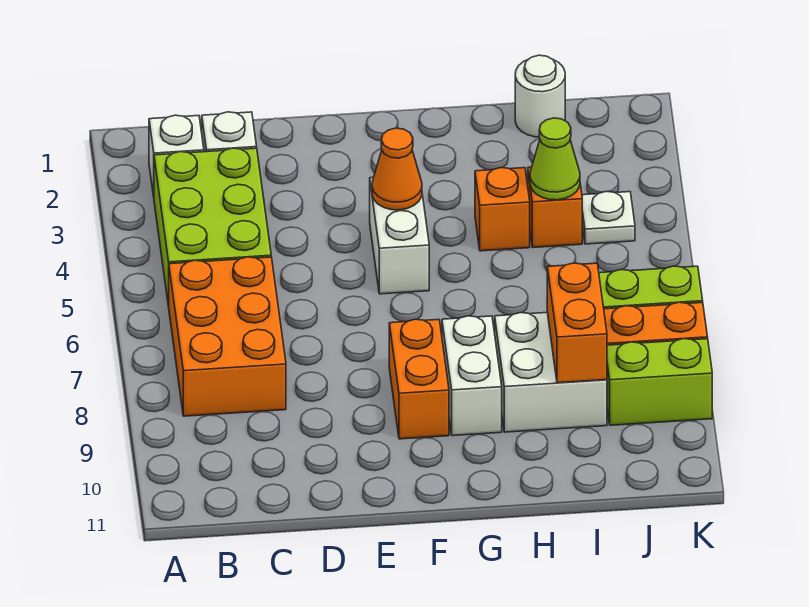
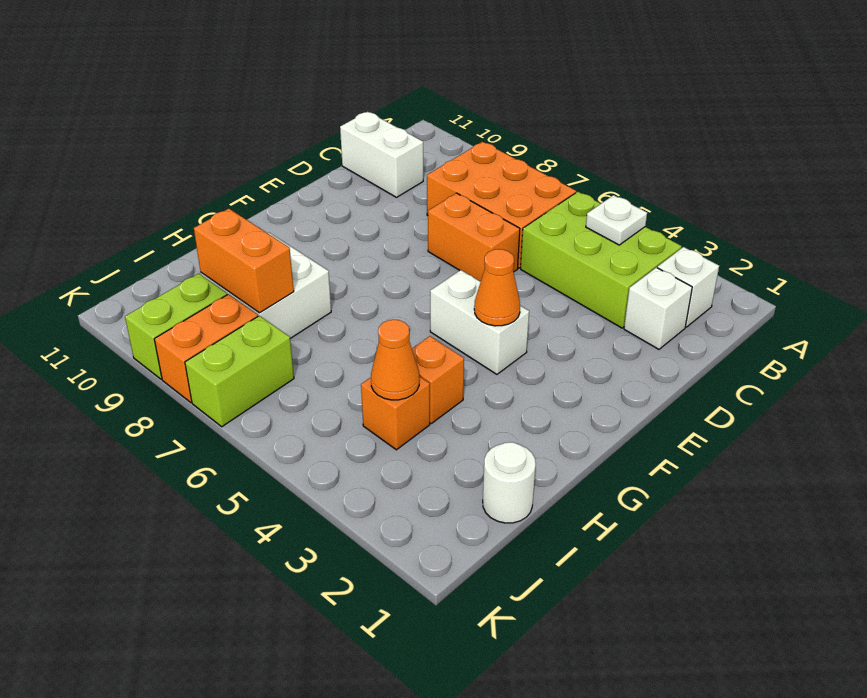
orange 1x2 brick [389,319,449,439] -> orange 1x2 brick moved to [428,193,520,282]
white 1x2 brick [442,316,502,436] -> white 1x2 brick moved to [340,112,423,197]
lime 1x1 cone [530,118,580,200] -> orange 1x1 cone [371,320,419,400]
white 1x1 plate [582,191,635,244] -> white 1x1 plate moved to [586,195,647,245]

